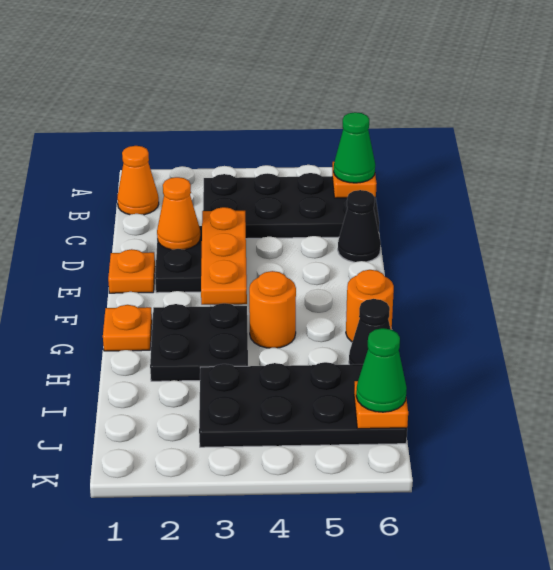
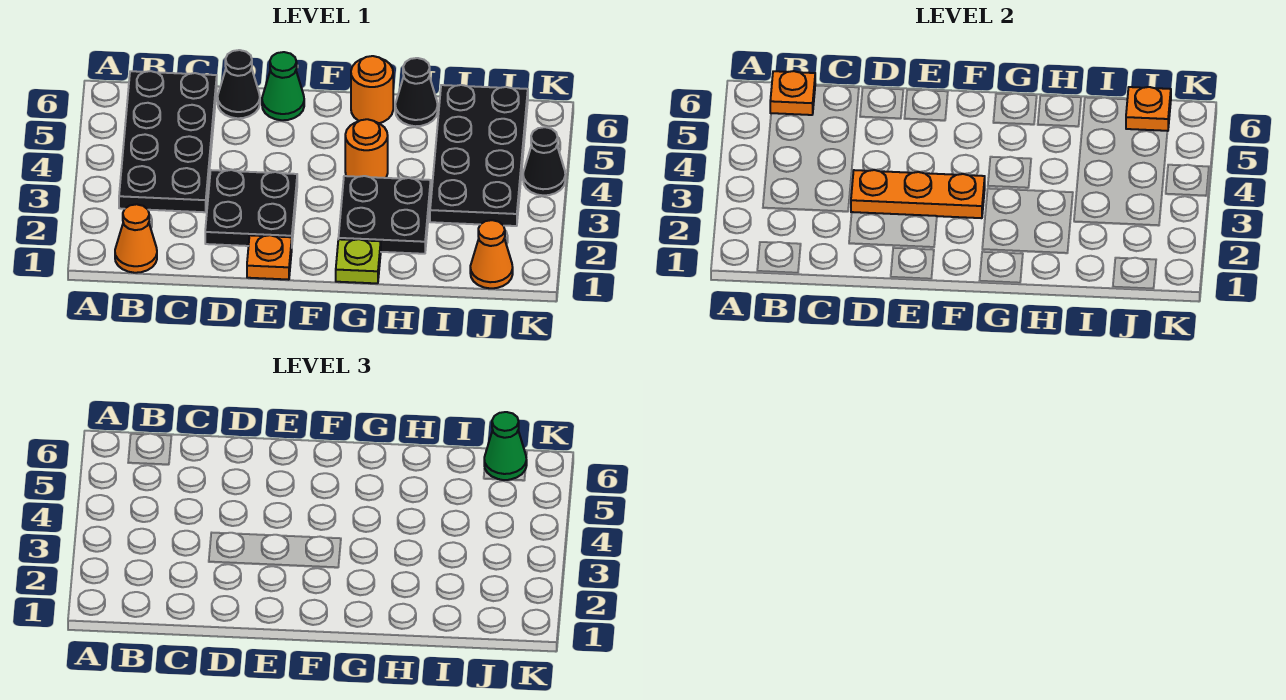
green 1x1 cone [334,112,375,183] -> green 1x1 cone moved to [262,52,304,120]
orange 1x1 cone [157,177,200,250] -> orange 1x1 cone moved to [470,220,513,288]
orange 1x1 plate [103,305,152,351] -> lime 1x1 plate [336,239,381,283]
none -> black 1x1 cone [523,127,565,195]

